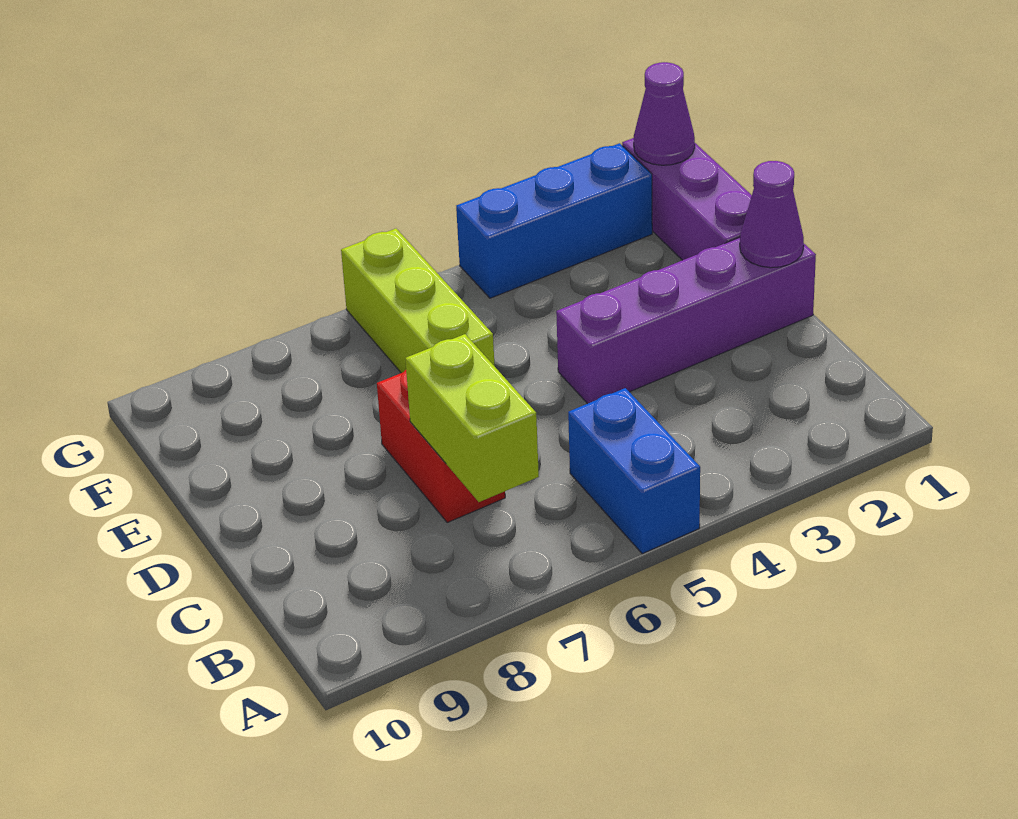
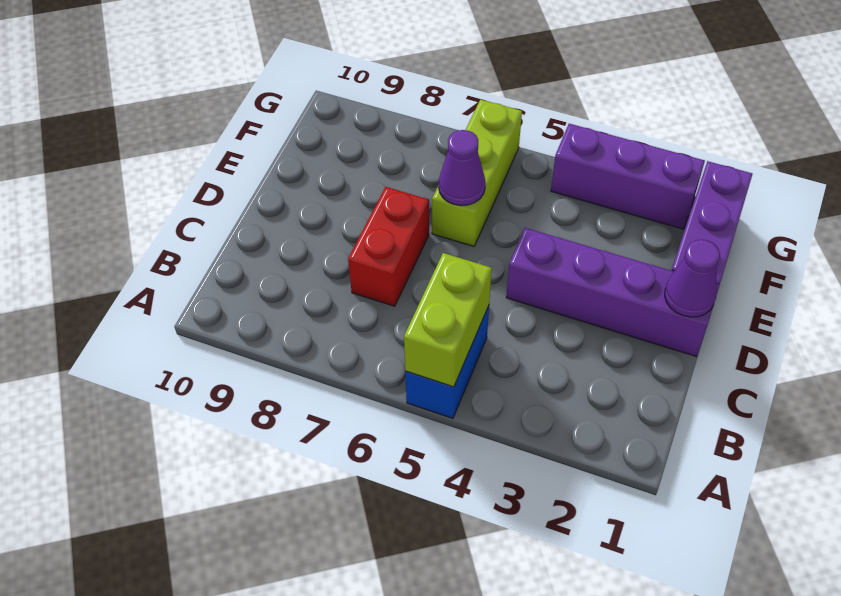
lime 1x2 brick [405,334,539,502] -> lime 1x2 brick moved to [404,253,492,387]
purple 1x1 cone [634,62,695,165] -> purple 1x1 cone moved to [439,130,485,206]
blue 1x3 brick [456,143,652,298] -> purple 1x3 brick [551,124,705,229]

